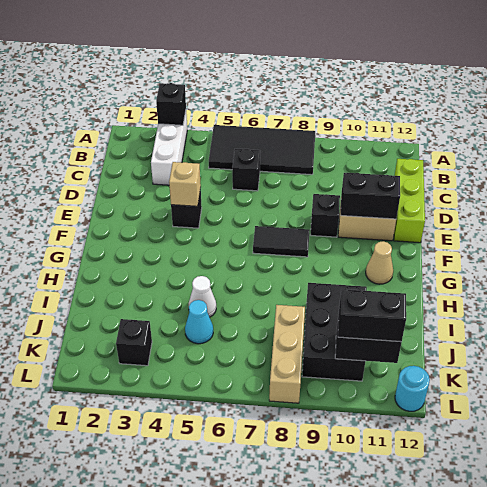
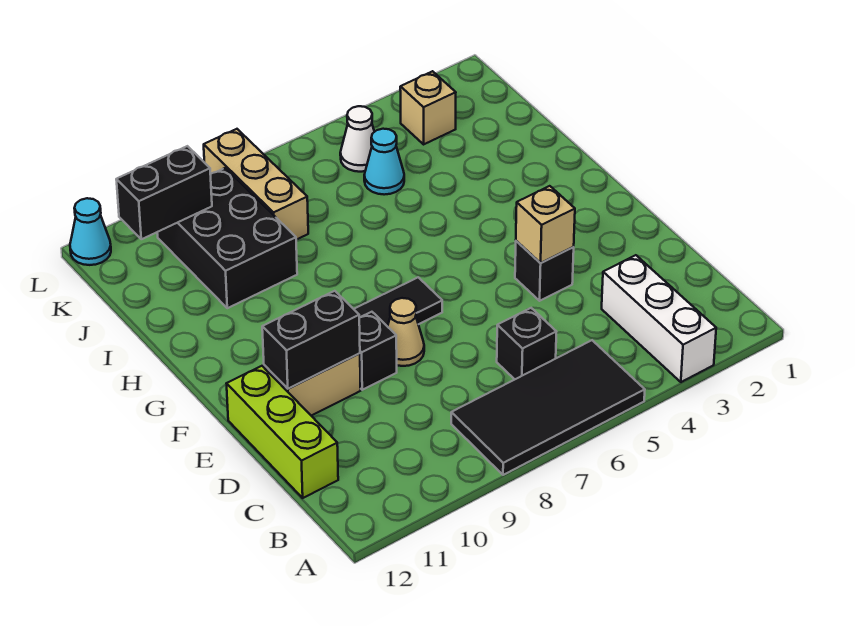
black 1x1 brick [156,83,186,125] -> none
tan 1x1 cone [366,241,393,284] -> tan 1x1 cone moved to [388,298,424,366]
white 1x1 cone [188,276,216,317] -> white 1x1 cone moved to [340,106,374,172]
black 1x1 brick [116,319,152,366] -> tan 1x1 brick [400,71,456,144]
black 1x2 brick [338,289,406,342] -> none
cyan 1x1 round brick [395,366,430,411] -> cyan 1x1 cone [70,198,111,265]

